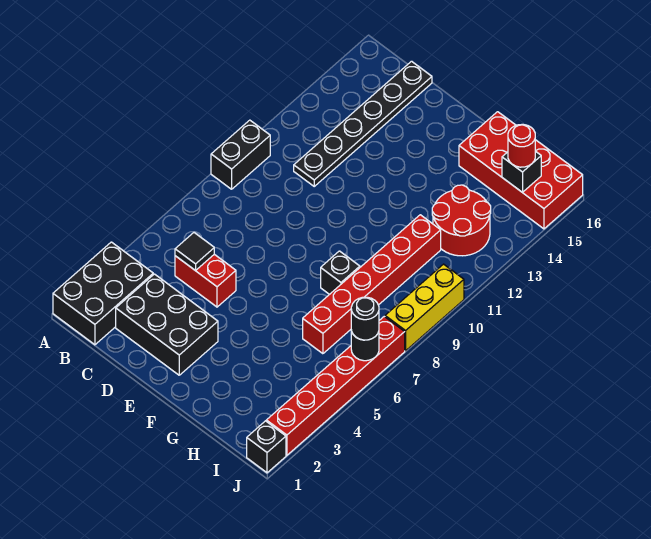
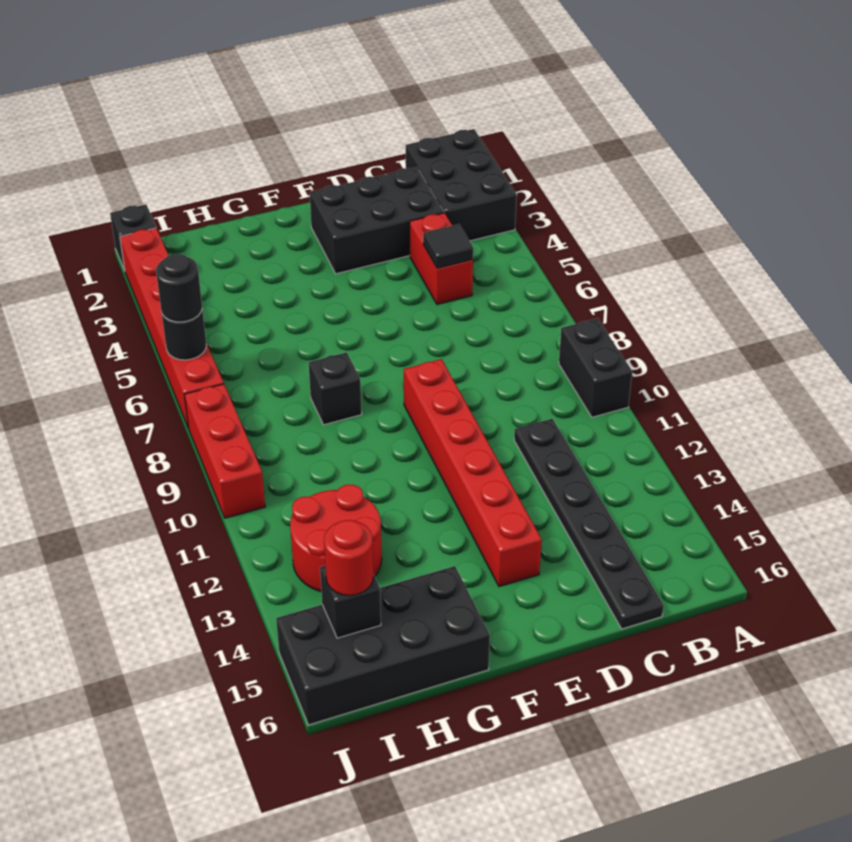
red 1x2 brick [175,254,236,307] -> red 1x2 brick turned to [410,213,473,304]
red 2x4 brick [459,112,583,229] -> black 2x4 brick [276,566,490,725]
red 1x6 brick [303,215,441,354] -> red 1x6 brick moved to [404,359,542,587]
yellow 1x3 brick [385,264,464,351] -> red 1x3 brick [184,384,265,518]

